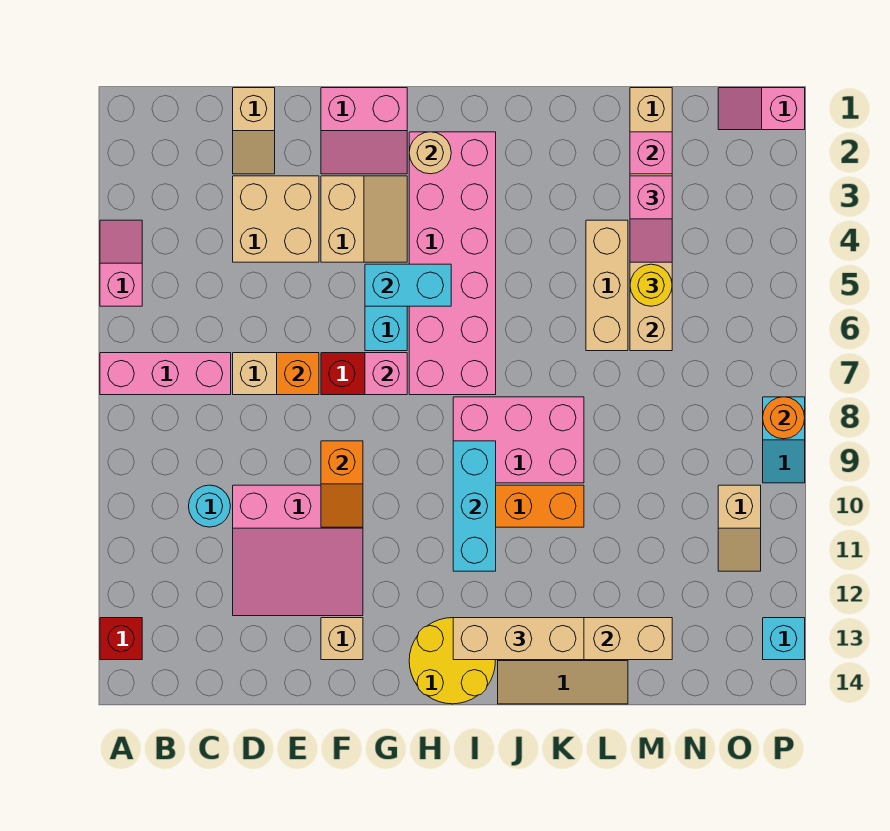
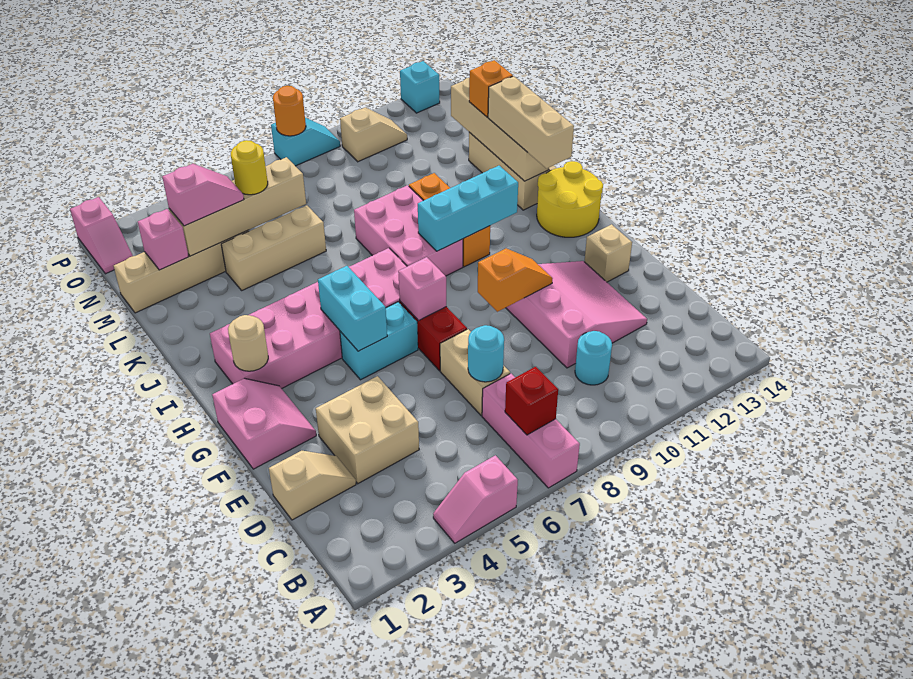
red 1x1 brick [100,618,142,660] -> red 1x1 brick moved to [505,367,558,435]
none -> cyan 1x1 round brick [468,325,504,382]
orange 1x1 brick [277,353,319,395] -> orange 1x1 brick moved to [469,60,513,117]
tan 2x2 slope [321,176,407,262] -> none

